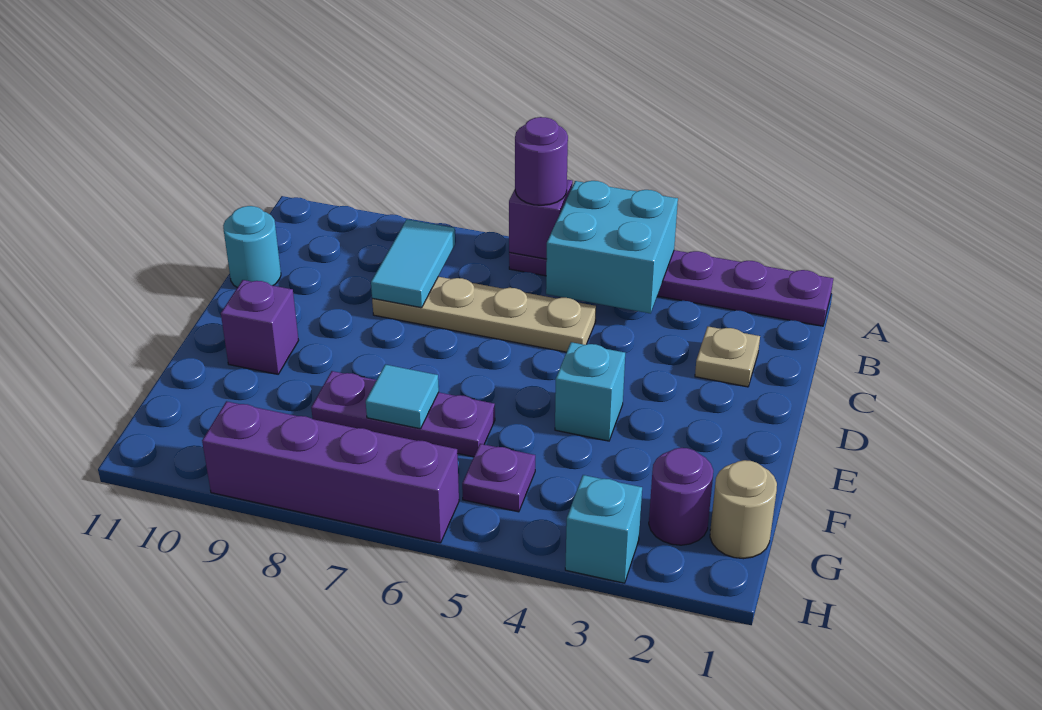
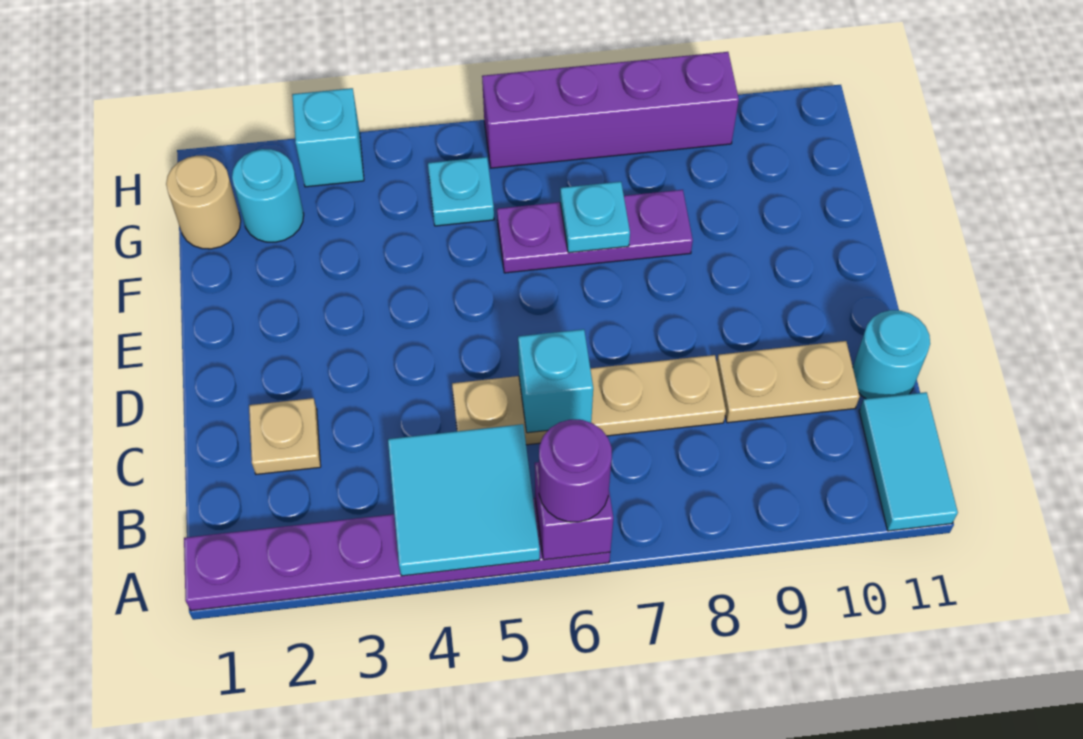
cyan 2x2 brick [546,181,678,313] -> cyan 2x2 tile [388,424,540,576]
cyan 1x2 tile [371,219,455,308] -> cyan 1x2 tile moved to [859,392,958,531]
none -> tan 1x2 plate [717,341,860,423]
cyan 1x1 brick [555,342,625,441] -> cyan 1x1 brick moved to [518,329,593,433]
purple 1x1 brick [221,280,299,374] -> none
cyan 1x1 tile [366,364,439,429] -> cyan 1x1 plate [560,182,630,253]
purple 1x1 round brick [649,448,713,545] -> cyan 1x1 round brick [232,149,304,242]
purple 1x1 plate [462,444,535,512] -> cyan 1x1 plate [428,157,494,226]

